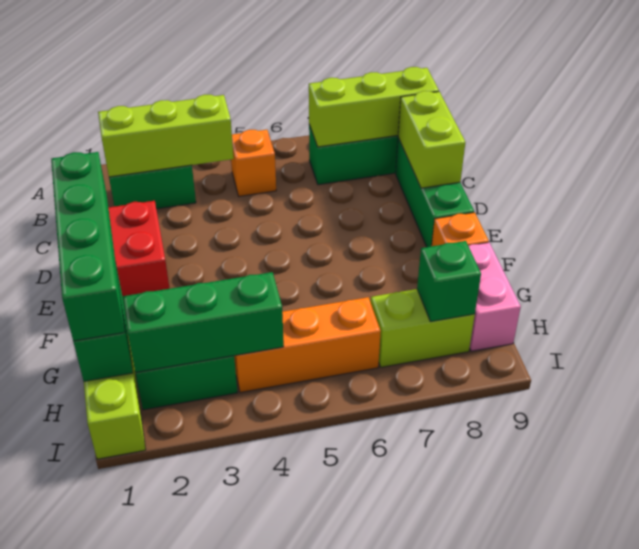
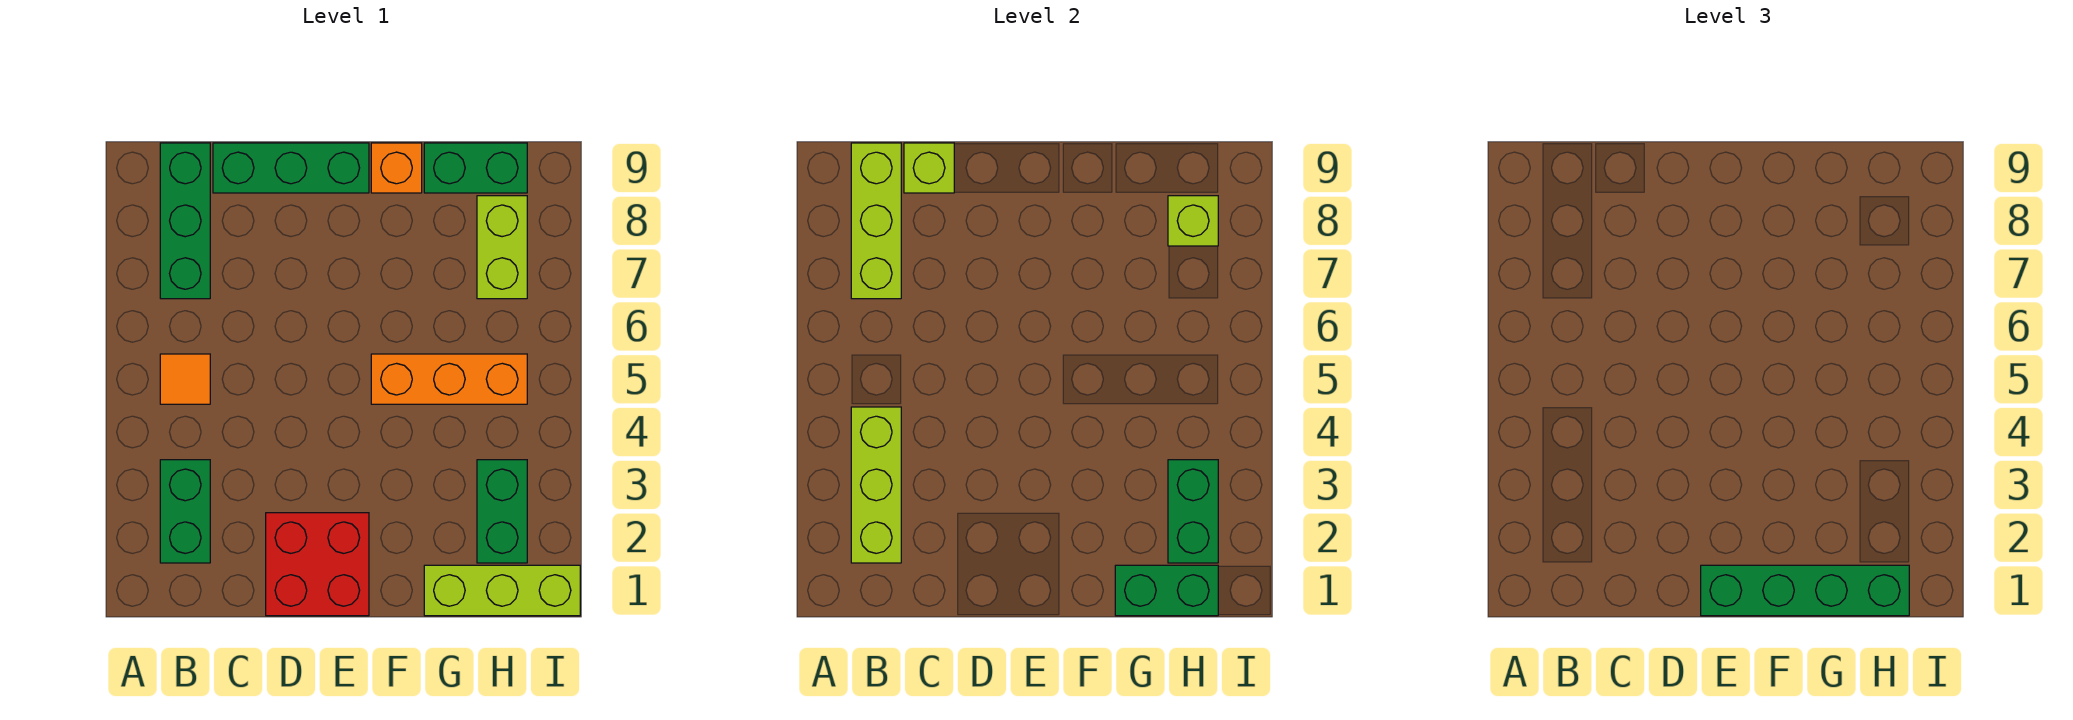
orange 1x1 brick [231,130,276,196] -> orange 1x1 tile [160,354,210,404]
lime 1x2 brick [398,91,465,188] -> lime 1x1 brick [904,143,954,193]
pink 1x2 brick [469,243,521,351] -> green 1x2 brick [424,143,527,193]
green 1x3 brick [123,272,284,373] -> green 1x2 brick [1168,460,1218,563]
orange 1x3 brick [234,297,381,392] -> orange 1x3 brick turned to [371,354,527,404]
green 1x1 brick [417,241,481,322] -> lime 1x1 brick [1168,196,1218,246]

